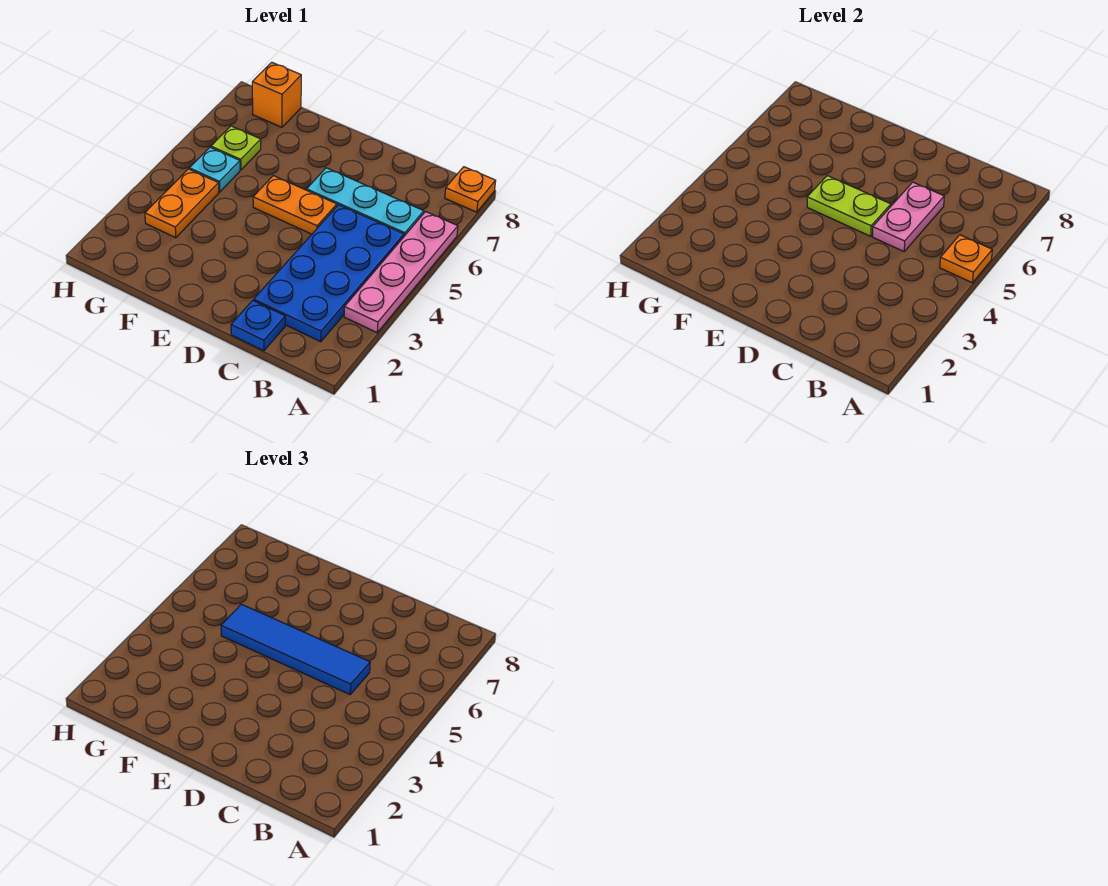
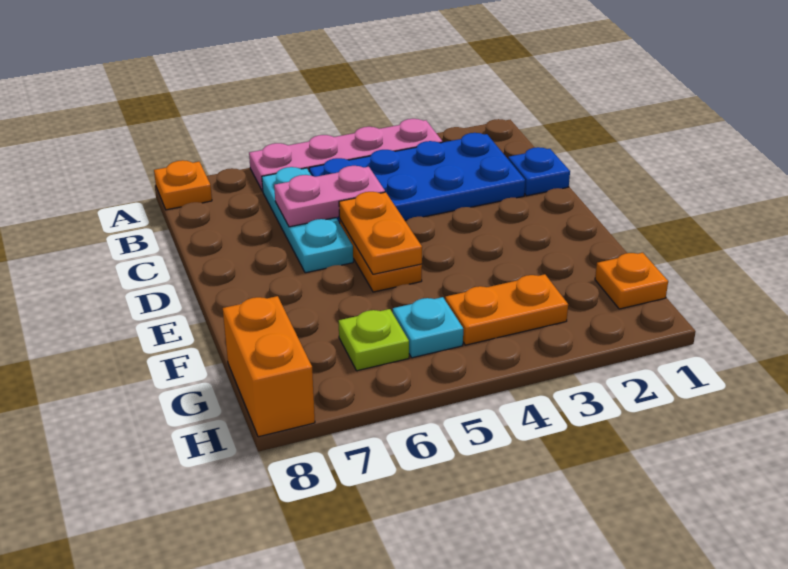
orange 1x1 plate [940,235,992,283] -> orange 1x1 plate moved to [595,253,668,309]
blue 1x4 tile [221,604,370,694] -> none
lime 1x2 plate [807,176,891,236] -> orange 1x2 plate [339,192,422,274]
orange 1x1 brick [252,62,301,127] -> orange 1x2 brick [223,296,315,437]

